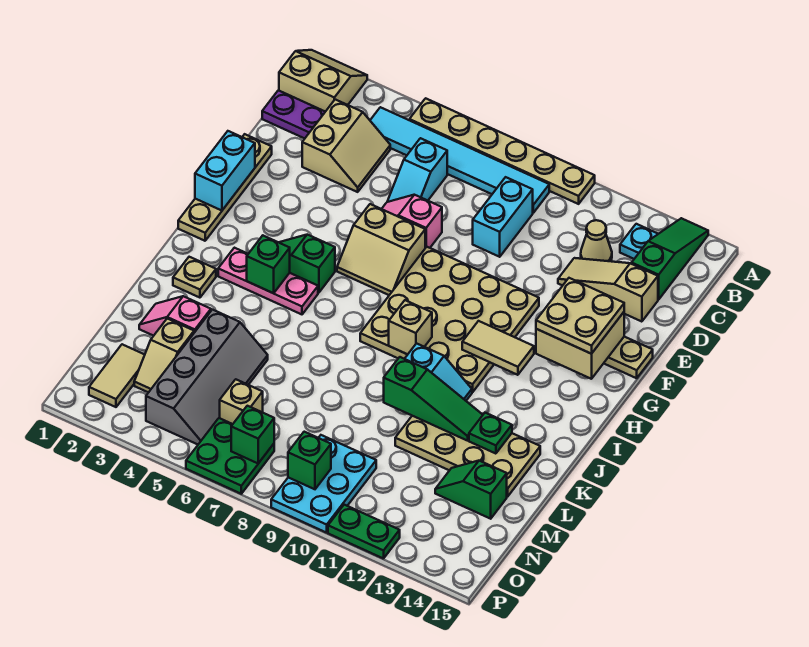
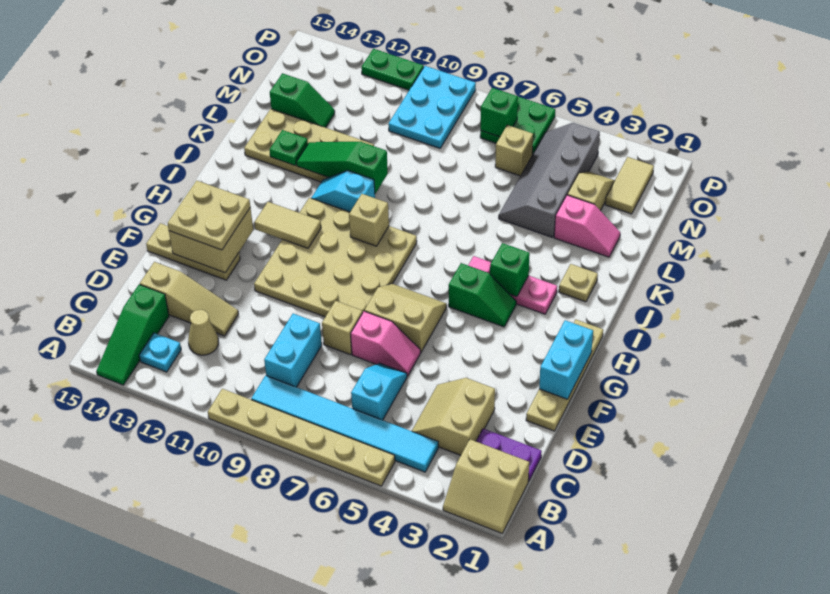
none -> tan 1x1 brick [322,301,363,355]
green 1x1 brick [288,432,331,489] -> none

